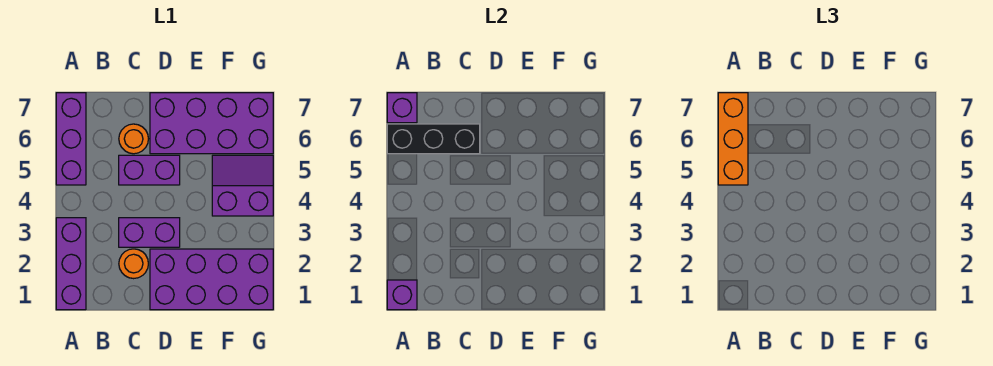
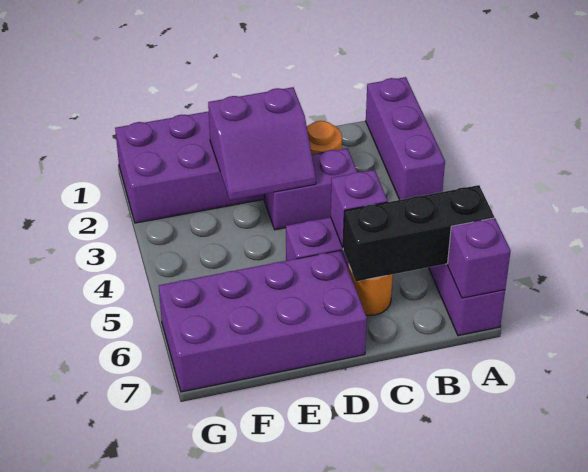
purple 1x1 brick [387,280,417,310] -> purple 1x1 brick moved to [331,170,388,247]
orange 1x3 brick [718,93,748,185] -> none
purple 2x2 slope [212,155,273,216] -> purple 2x2 slope moved to [208,87,316,200]

